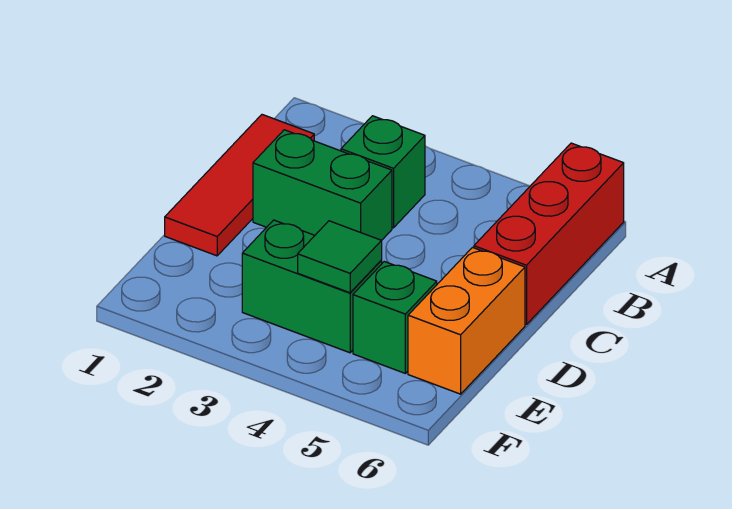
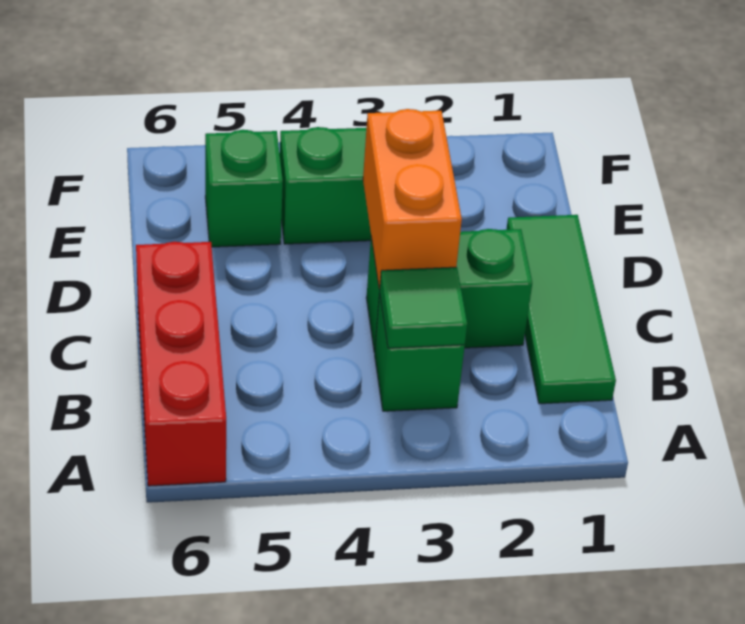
red 1x3 tile [165,115,314,256] -> green 1x3 tile [506,215,616,404]
orange 1x2 brick [408,248,525,394] -> orange 1x2 brick moved to [363,109,462,289]
green 1x1 tile [298,221,382,293] -> green 1x1 tile moved to [380,267,467,348]

